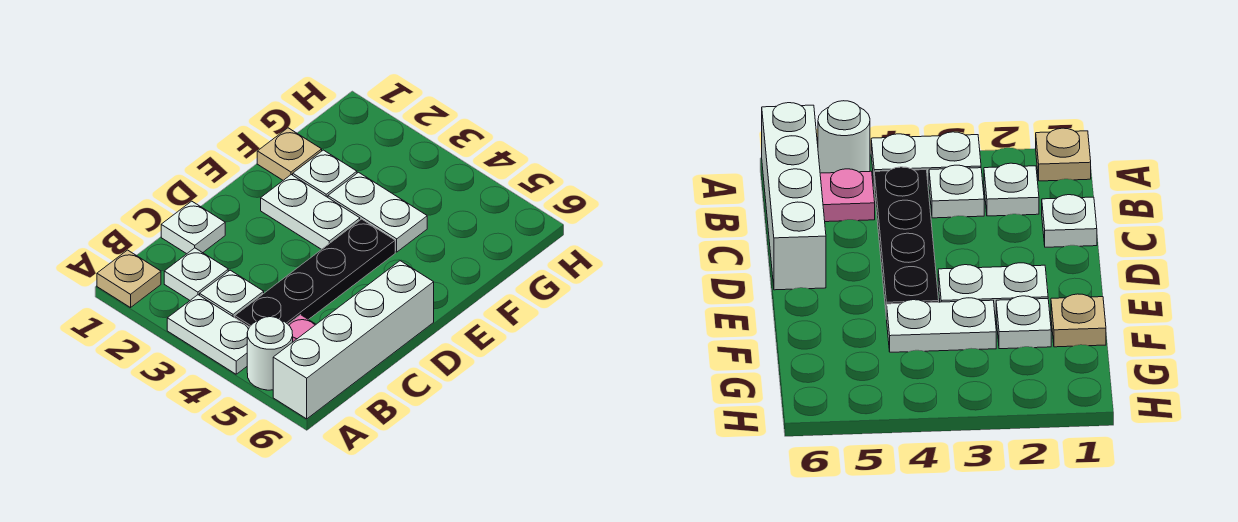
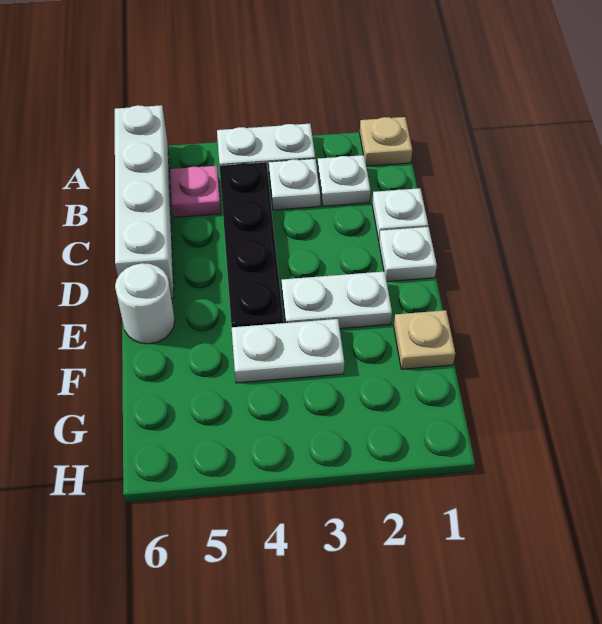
white 1x1 round brick [247,317,293,390] -> white 1x1 round brick moved to [115,263,175,344]
white 1x1 plate [293,150,357,197] -> white 1x1 plate moved to [379,227,437,281]

